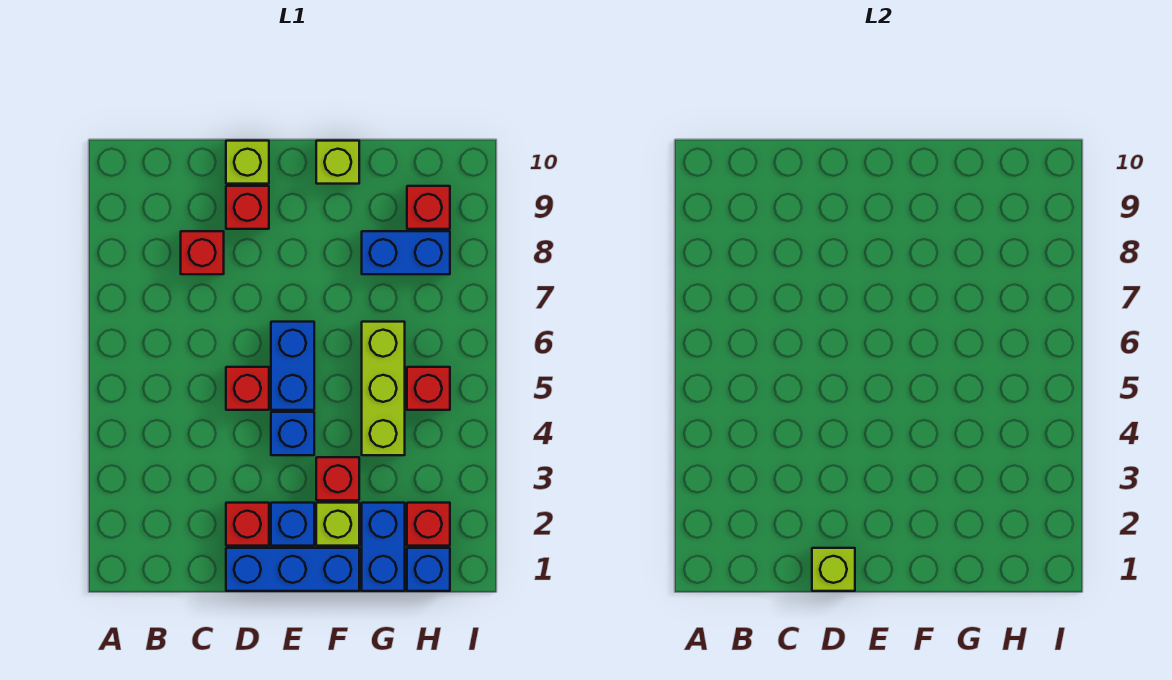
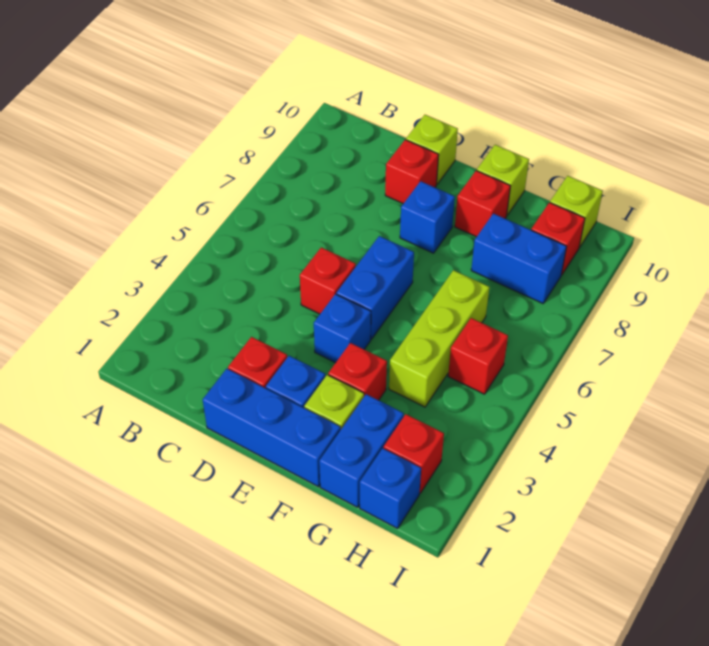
red 1x1 brick [181,231,224,274] -> red 1x1 brick moved to [455,171,510,237]
lime 1x1 brick [812,548,855,591] -> lime 1x1 brick moved to [550,176,603,247]
none -> blue 1x1 brick [400,181,455,253]

